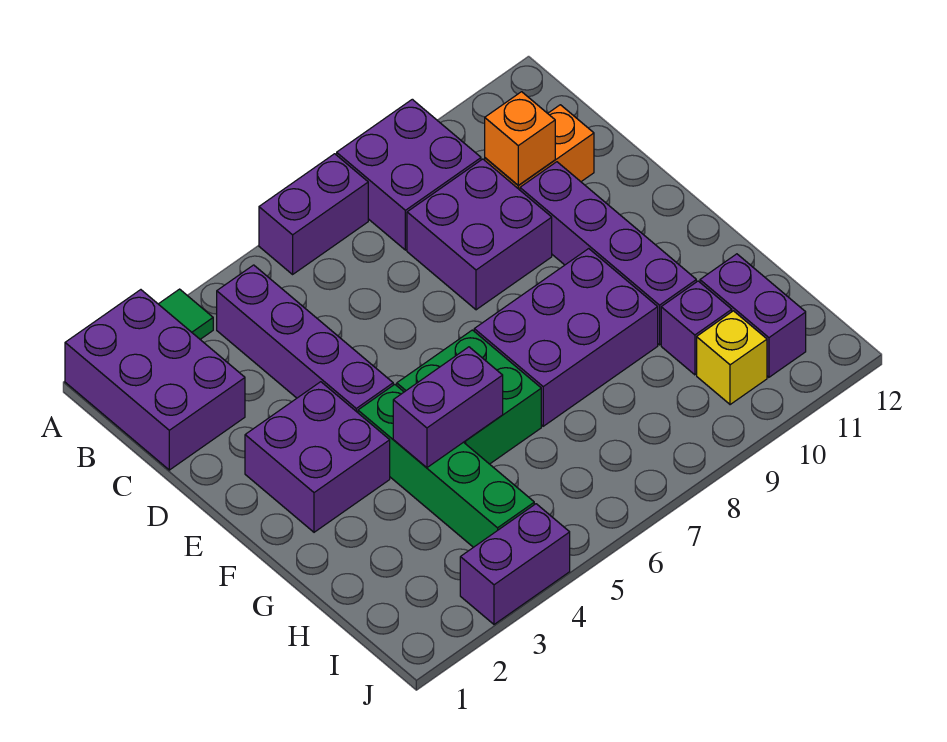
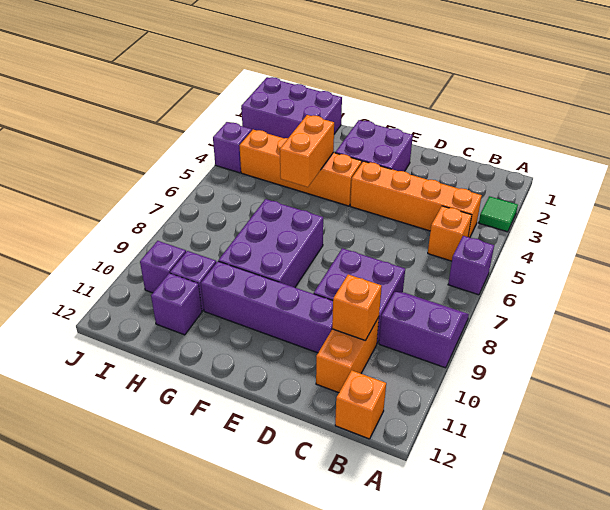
purple 2x3 brick [65,290,245,470] -> purple 2x3 brick moved to [241,77,342,138]
purple 1x2 brick [259,154,368,274] -> purple 1x1 brick [448,236,494,295]
purple 2x2 brick [337,99,481,250] -> purple 2x2 slope [379,292,469,368]
purple 1x4 brick [217,265,393,413] -> orange 1x4 brick [350,161,482,238]
none -> orange 1x1 brick [428,206,472,261]
none -> orange 1x1 brick [335,370,386,439]
green 1x4 brick [358,384,534,547] -> orange 1x4 brick [239,130,362,206]
green 2x2 brick [397,330,541,464] -> none
purple 1x2 brick [393,347,503,468] -> orange 1x2 brick [280,115,334,187]
purple 1x2 brick [700,254,806,377] -> purple 1x1 brick [151,273,202,335]
yellow 1x1 brick [697,311,767,405] -> purple 1x1 brick [140,241,186,293]
purple 1x2 brick [460,504,570,624] -> purple 1x1 brick [213,122,252,173]

